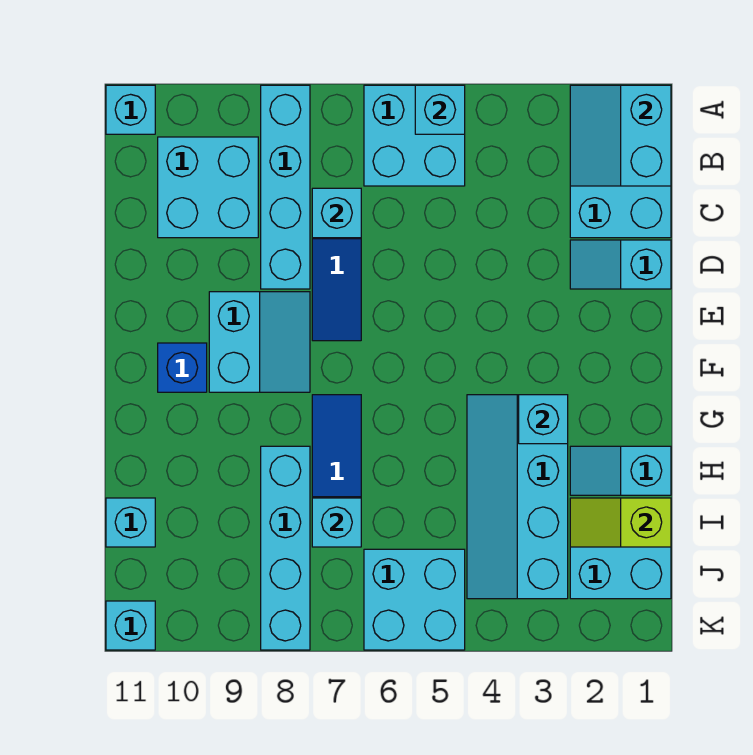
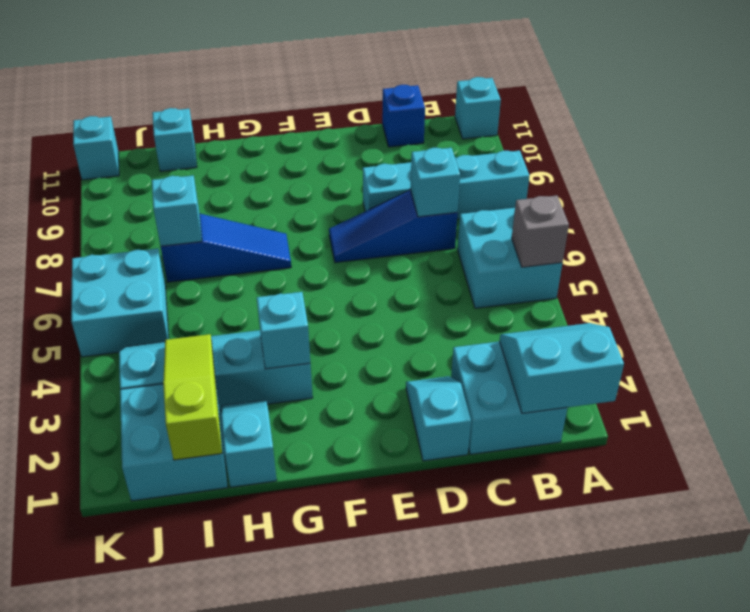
cyan 1x1 brick [415,85,465,134] -> grey 1x1 brick [512,195,569,267]
cyan 2x2 brick [158,137,258,238] -> none
cyan 2x2 slope [209,292,310,392] -> none
blue 1x1 brick [158,343,207,392] -> blue 1x1 brick moved to [382,85,425,147]
cyan 1x4 brick [261,446,310,650] -> none
lime 1x2 slope [570,498,671,547] -> lime 1x3 slope [163,334,222,460]

